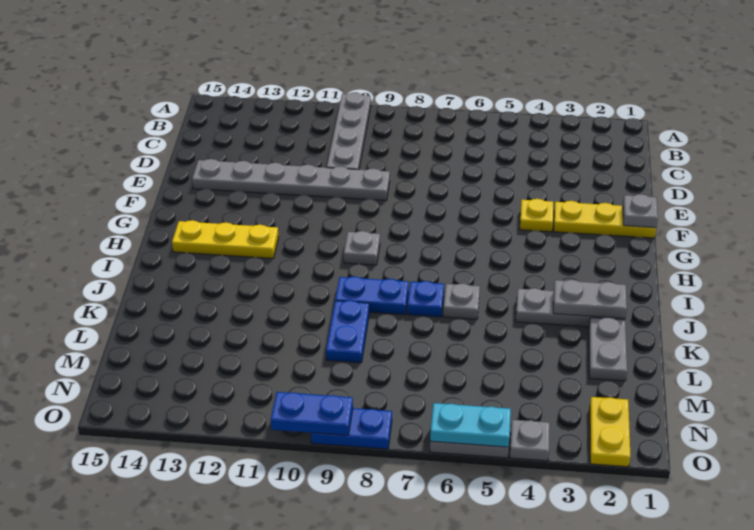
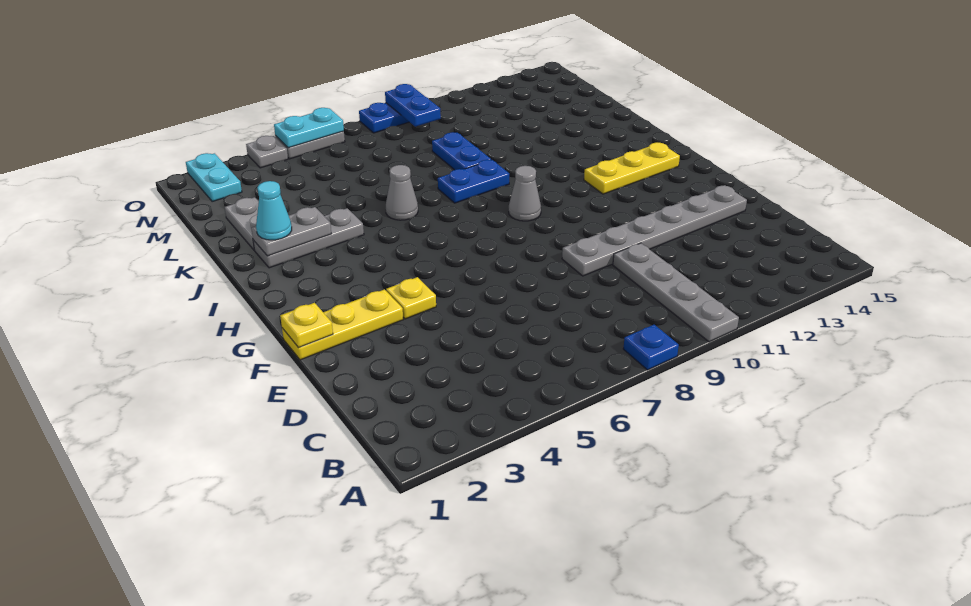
grey 1x1 plate [623,194,658,228] -> yellow 1x1 plate [280,303,333,348]
grey 1x1 plate [344,231,380,265] -> grey 1x1 cone [509,166,541,221]
none -> cyan 1x1 cone [256,181,292,240]
grey 1x1 plate [443,283,480,319] -> grey 1x1 cone [386,165,418,220]
blue 1x1 plate [407,281,444,317] -> blue 1x1 plate moved to [623,325,679,370]
yellow 1x2 plate [590,397,630,467] -> cyan 1x2 plate [186,153,242,202]
blue 1x2 plate [271,392,353,435] -> blue 1x2 plate turned to [385,84,441,127]

